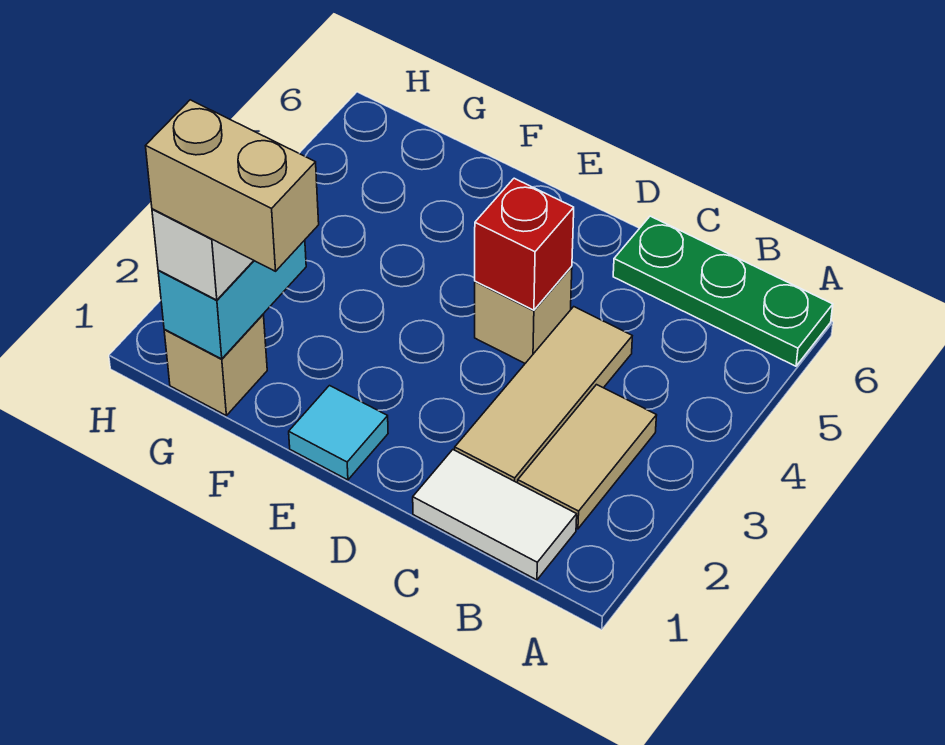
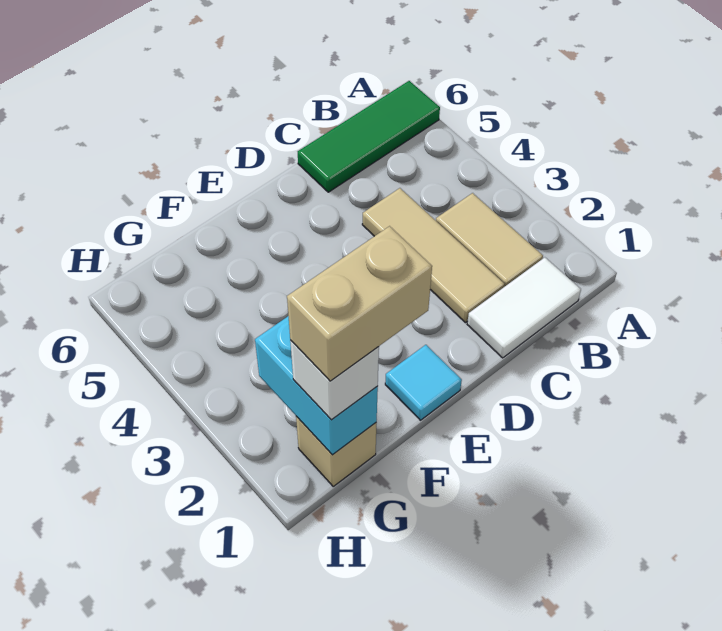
green 1x3 plate [613,216,833,366] -> green 1x3 tile [298,81,440,192]
tan 1x1 brick [475,267,572,363] -> none
red 1x1 brick [475,178,574,310] -> none

